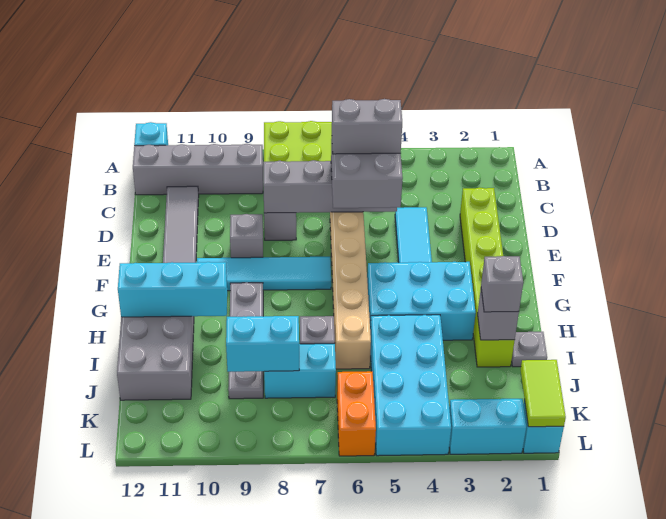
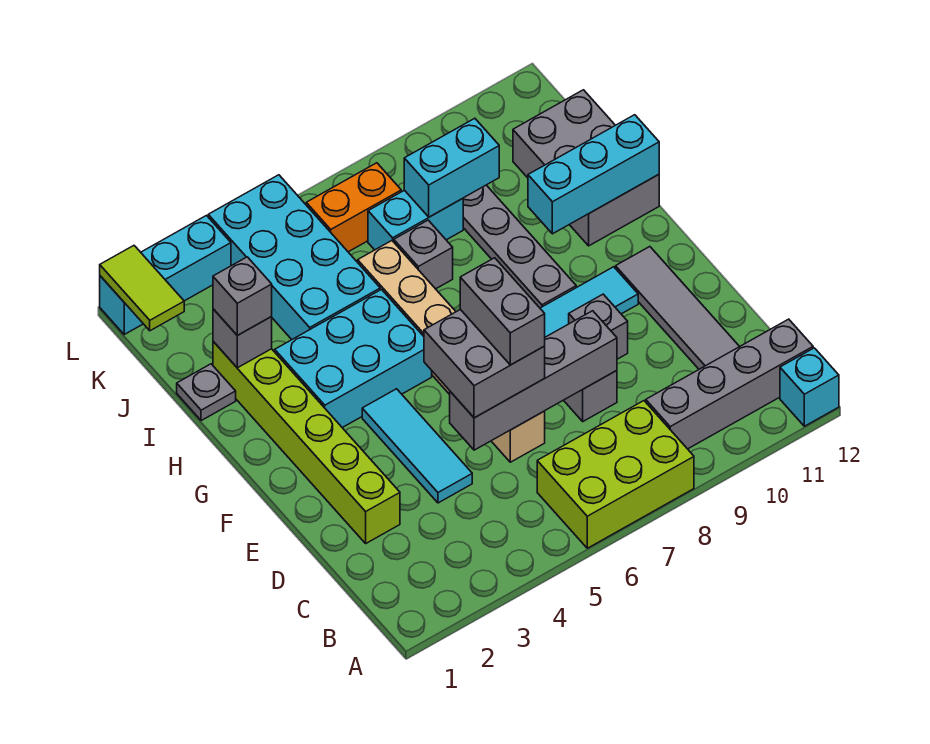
grey 1x2 brick [332,99,402,154] -> grey 1x2 brick turned to [460,258,545,365]
orange 1x2 brick [337,371,376,456] -> orange 1x2 brick turned to [306,163,401,252]

